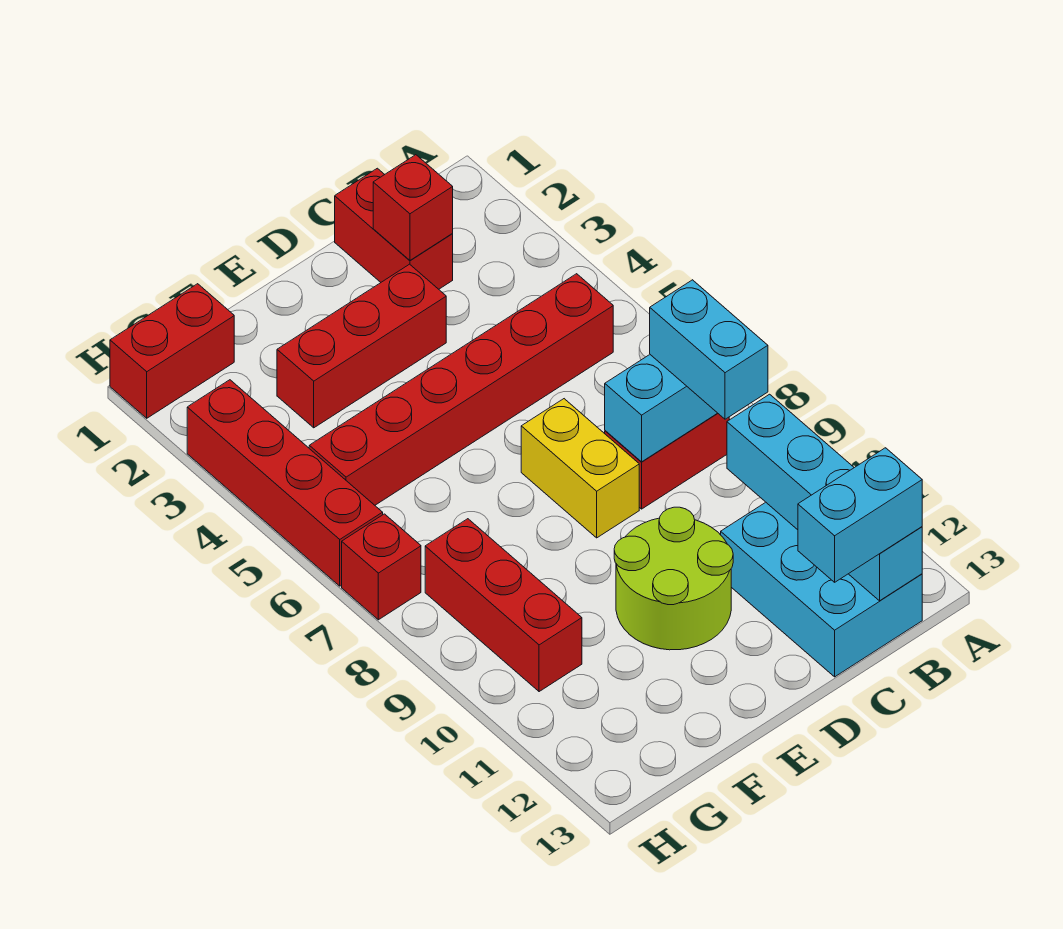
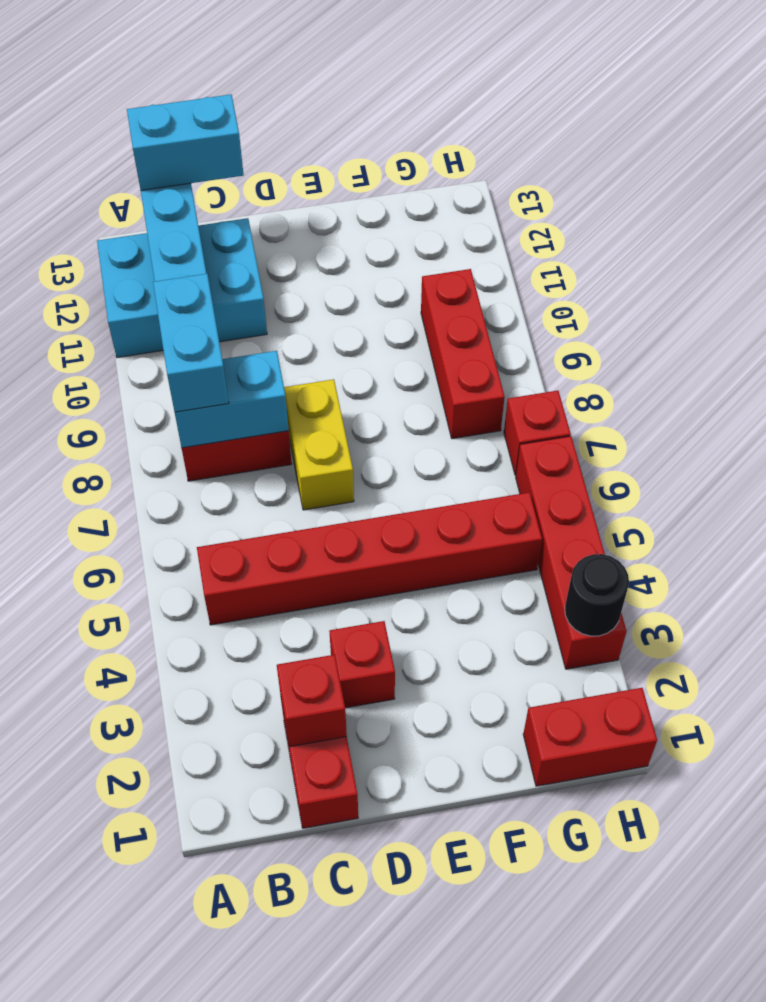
cyan 2x3 brick [721,502,922,677] -> cyan 2x3 brick turned to [97,218,267,358]
red 1x3 brick [277,264,446,428] -> red 1x1 brick [329,621,395,708]
lime 2x2 round brick [614,507,733,650] -> none
none -> black 1x1 round brick [565,554,629,636]

